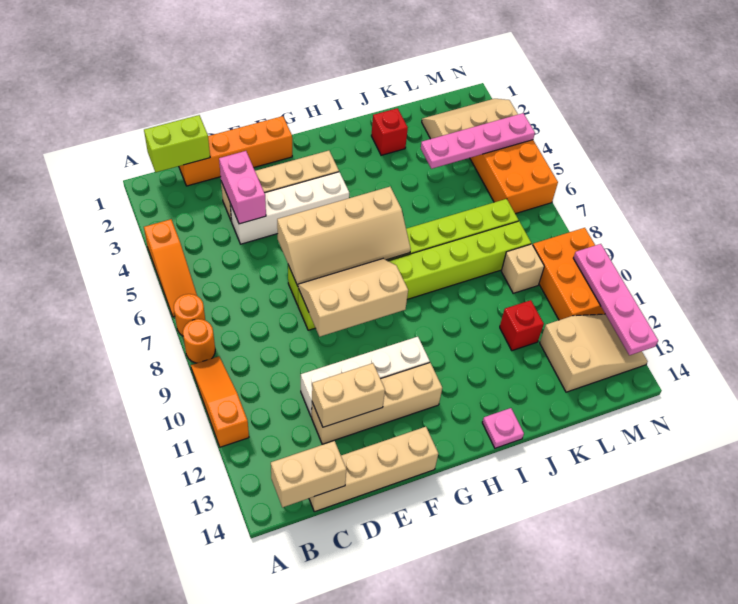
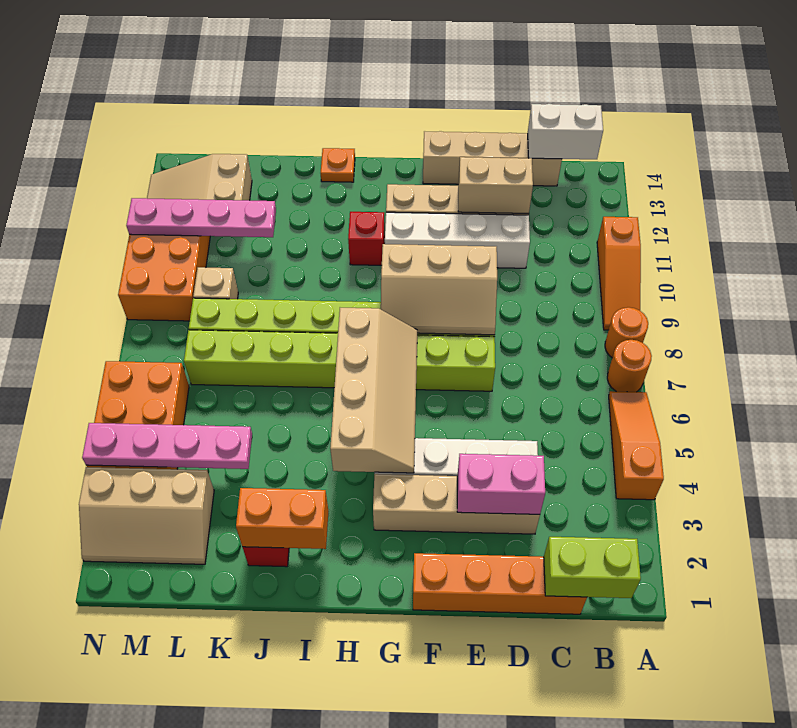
tan 1x2 brick [271,441,346,507] -> white 1x2 brick [528,104,603,159]
pink 1x2 brick [219,151,266,224] -> pink 1x2 brick turned to [457,454,545,514]
tan 2x4 slope [277,187,411,286] -> tan 2x4 slope turned to [330,308,417,473]
none -> orange 1x2 brick [236,488,328,549]
pink 1x1 plate [482,408,524,448] -> orange 1x1 plate [321,148,355,182]
red 1x1 brick [500,300,544,351] -> red 1x1 brick moved to [348,212,385,265]
pink 1x4 plate [573,244,658,355] -> pink 1x4 plate turned to [126,198,276,237]

